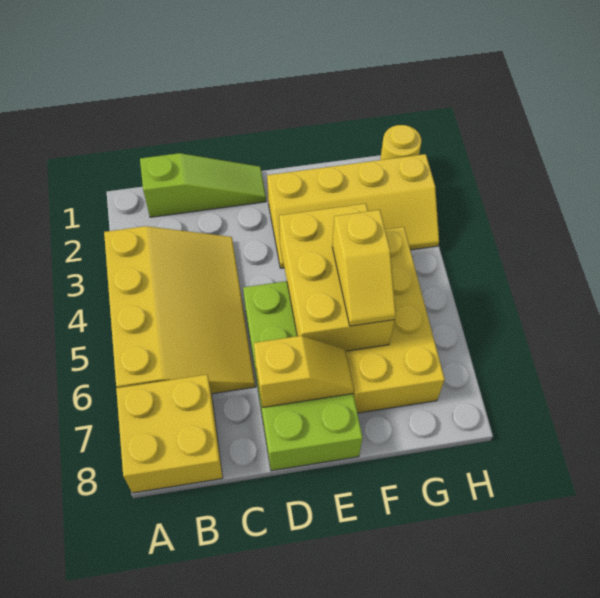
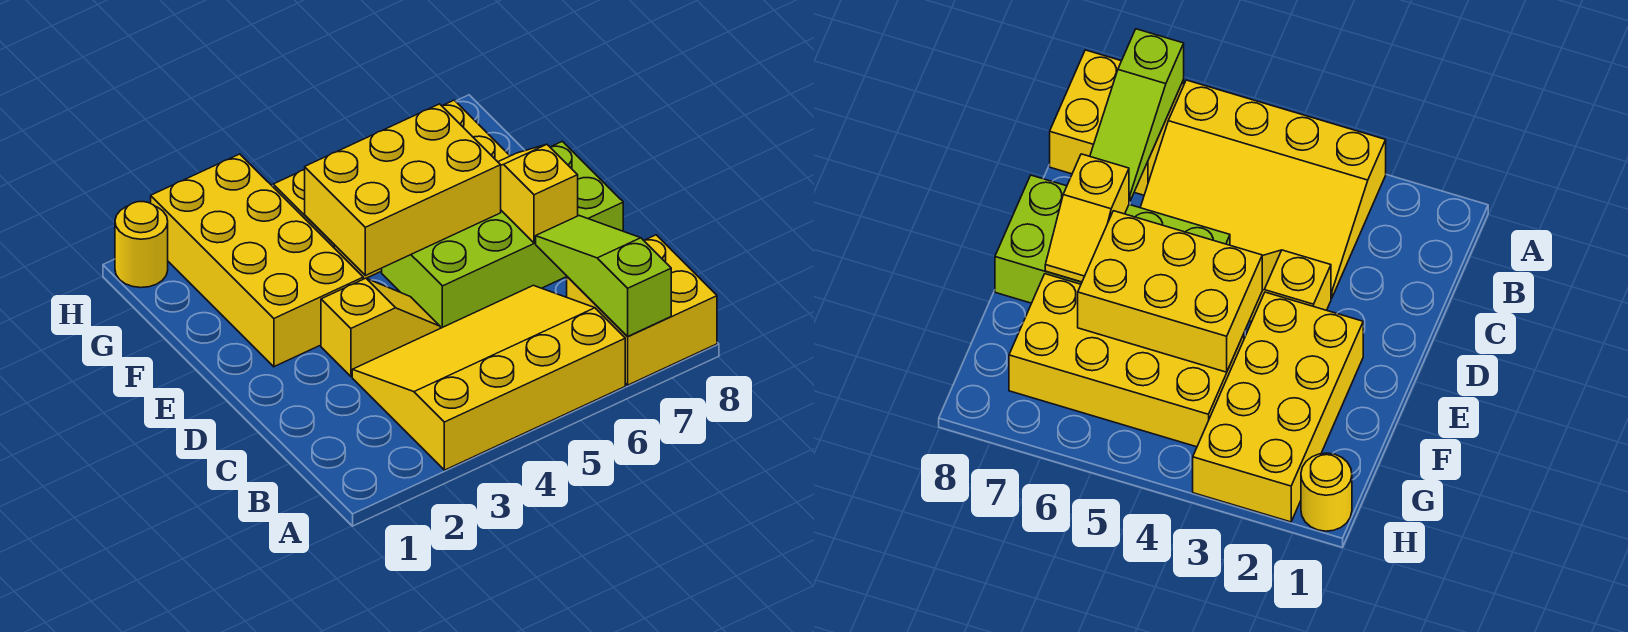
lime 1x3 slope [140,153,266,217] -> lime 1x3 slope moved to [536,216,671,337]
yellow 2x4 slope [267,154,439,268] -> yellow 2x4 brick [151,154,363,367]
yellow 1x2 slope [332,210,396,326] -> yellow 1x2 slope moved to [321,278,440,377]

